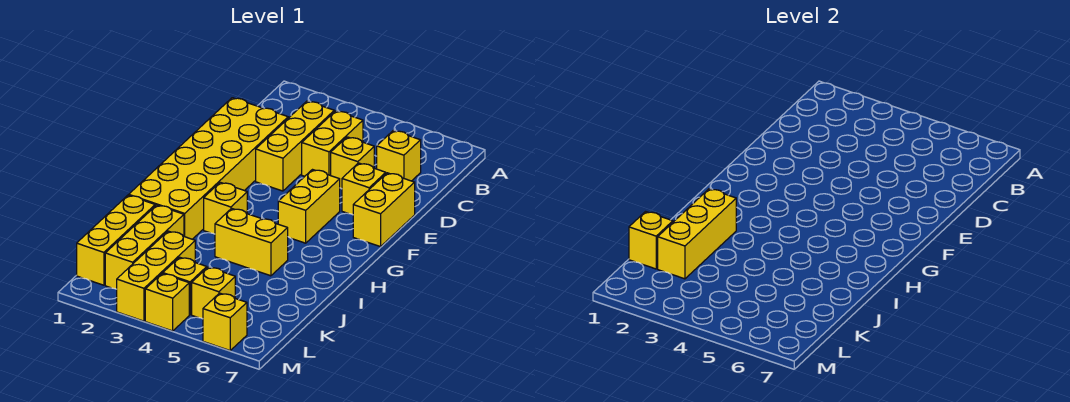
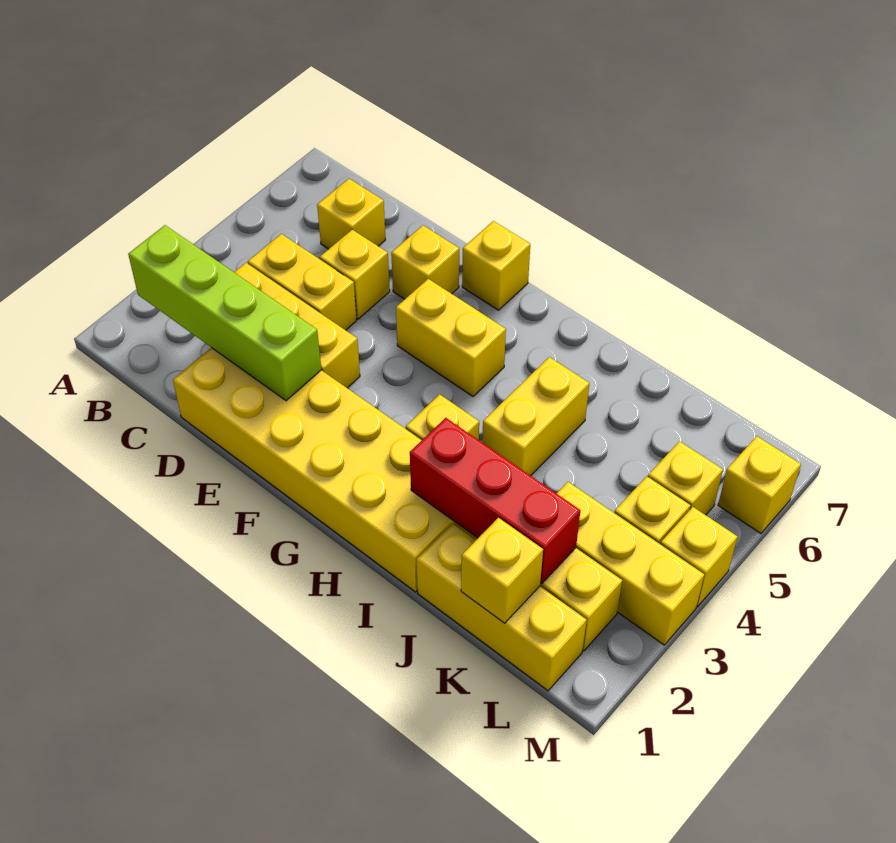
none -> lime 1x4 brick [128,225,321,401]
yellow 1x2 brick [353,173,415,247] -> yellow 1x1 brick [462,221,530,310]
yellow 1x3 brick [658,189,736,279] -> red 1x3 brick [410,418,580,584]

